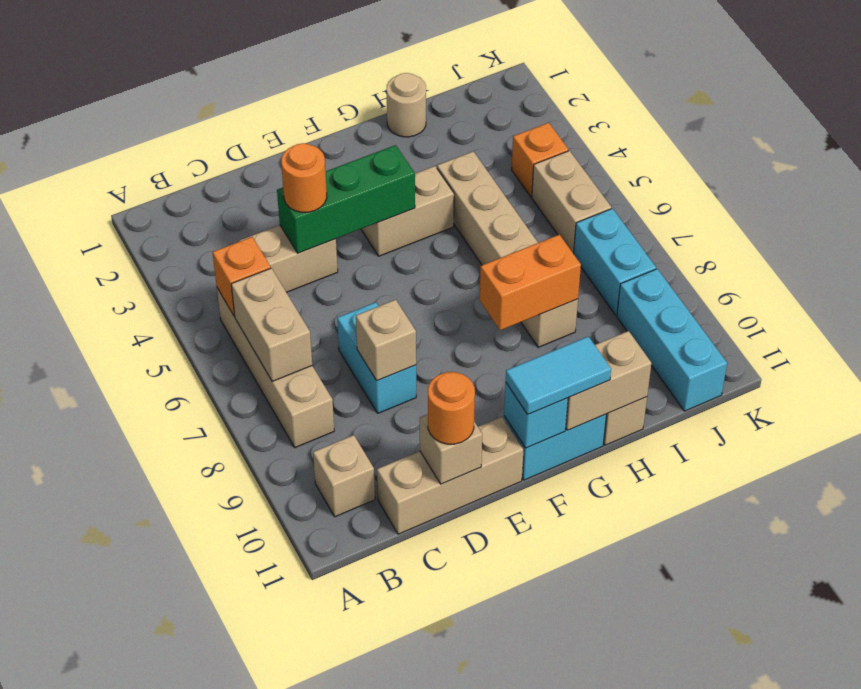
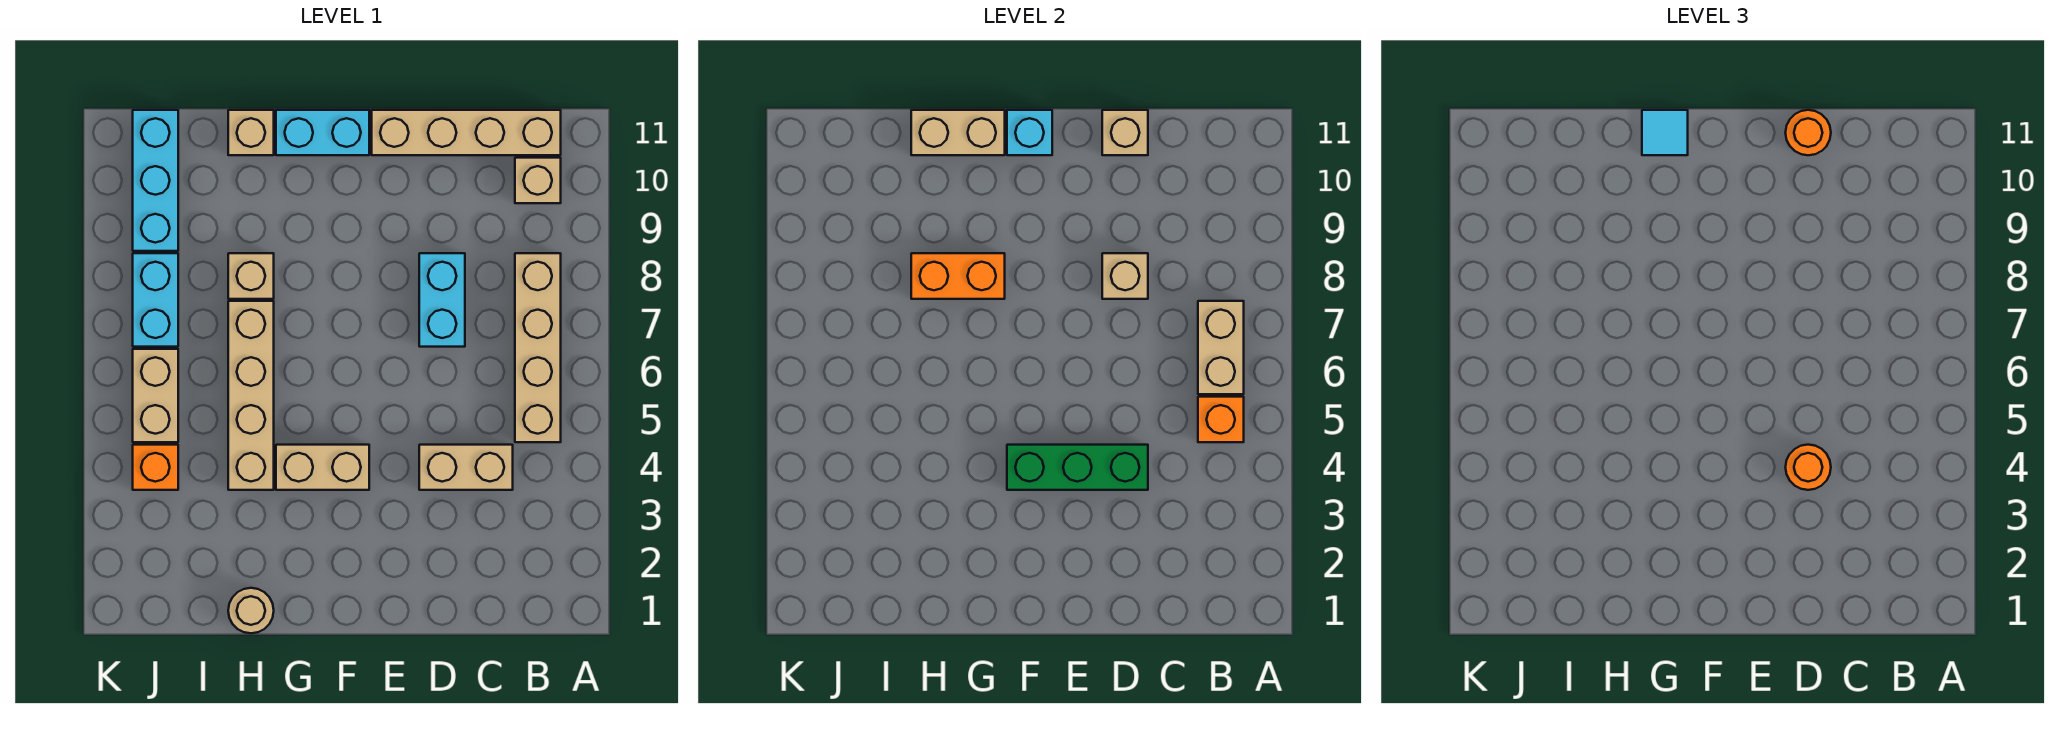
tan 1x3 brick [377,417,523,534] -> tan 1x4 brick [372,110,561,155]
cyan 1x2 tile [506,336,611,414] -> cyan 1x1 tile [1642,110,1688,155]

